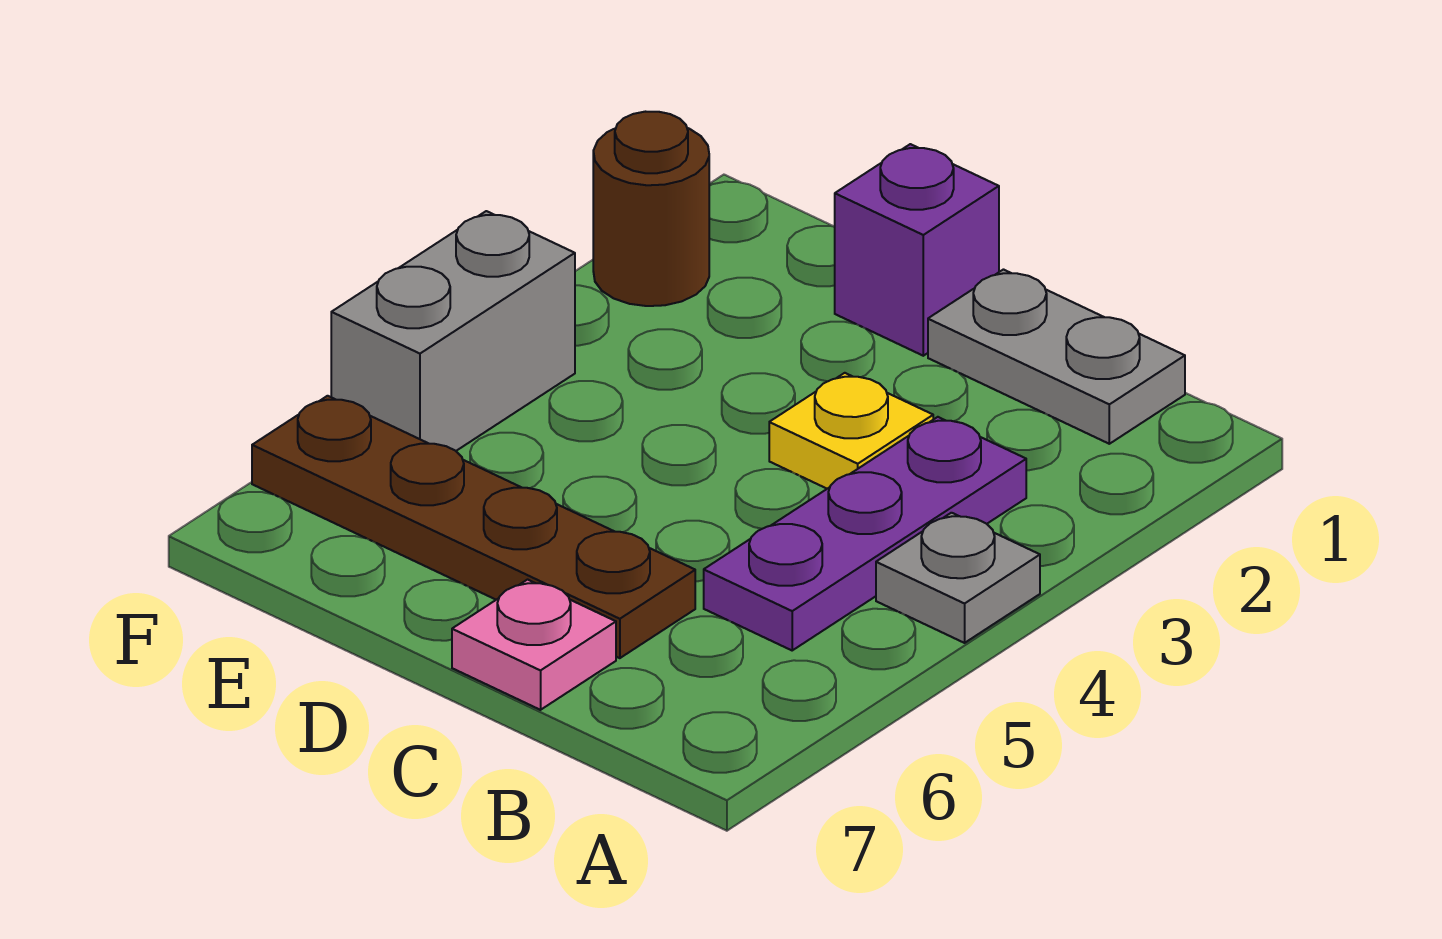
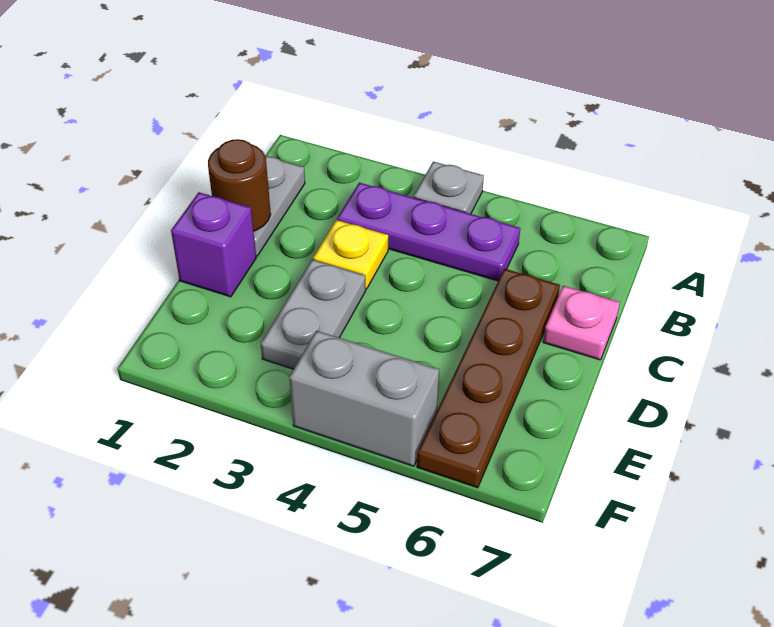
none -> grey 1x2 plate [261,259,366,369]
brown 1x1 round brick [593,112,709,306] -> brown 1x1 round brick moved to [208,139,271,231]

